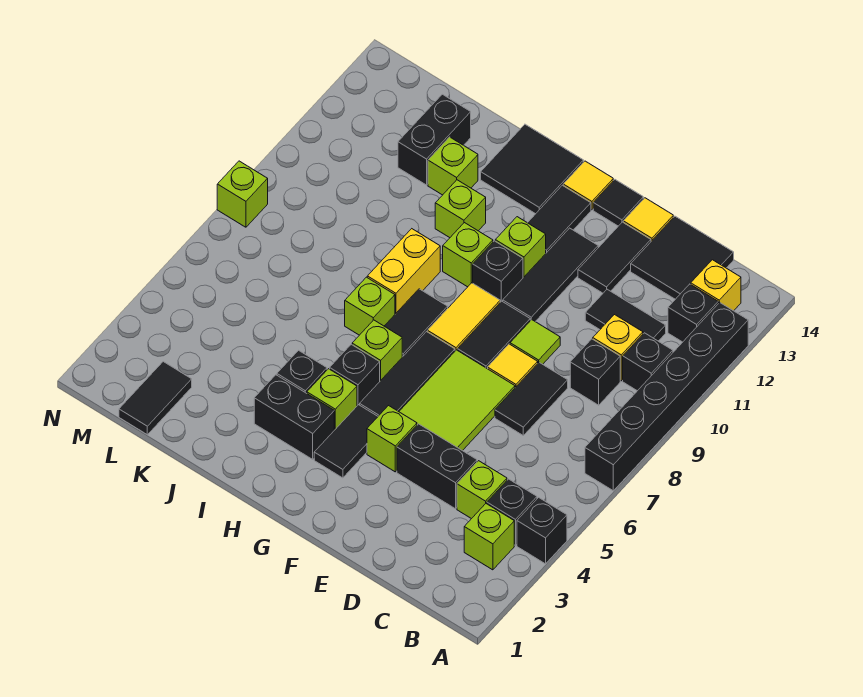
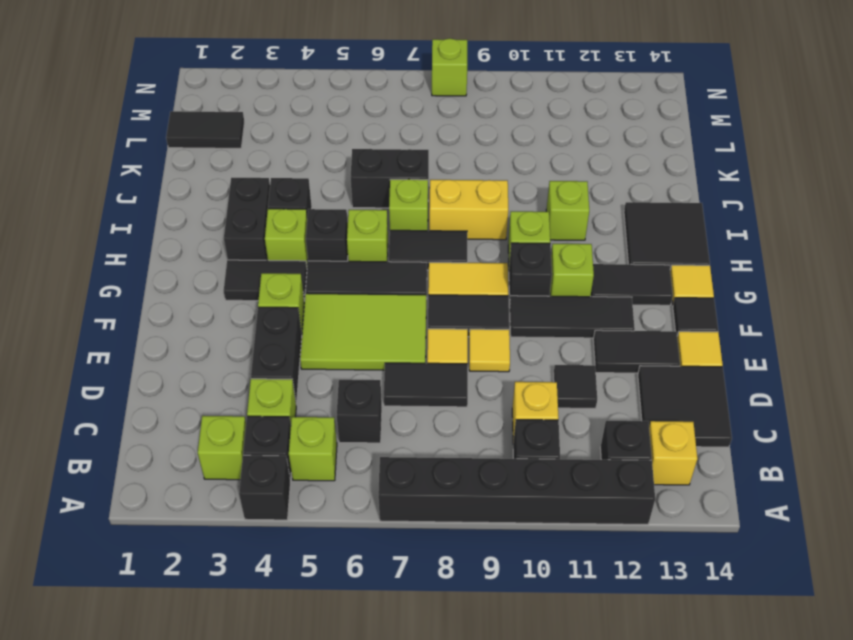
black 1x1 brick [570,339,620,405] -> black 1x1 brick moved to [337,380,382,443]
black 1x2 tile [585,289,666,341] -> black 1x1 tile [554,365,597,408]
lime 1x1 tile [510,320,560,364] -> yellow 1x1 tile [469,329,510,372]
lime 1x1 brick [428,137,478,195] -> lime 1x1 brick moved to [289,417,337,481]
black 1x2 brick [398,94,471,185] -> black 1x2 brick moved to [350,149,429,208]

